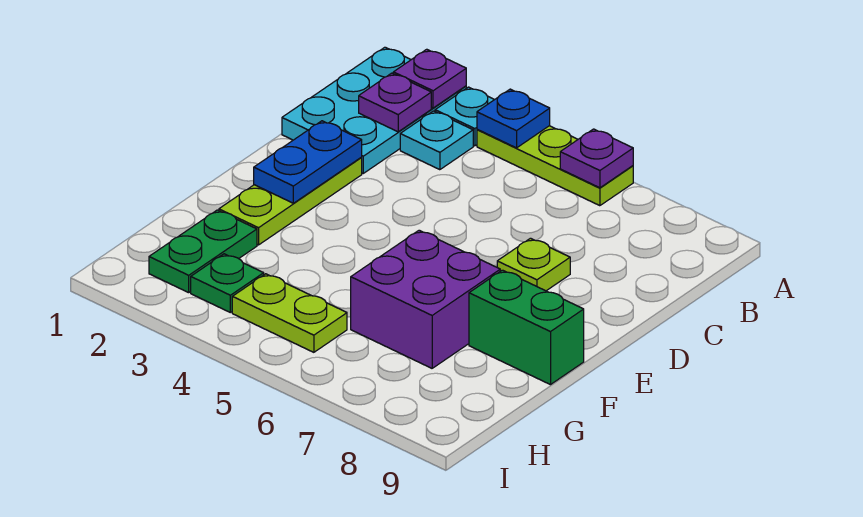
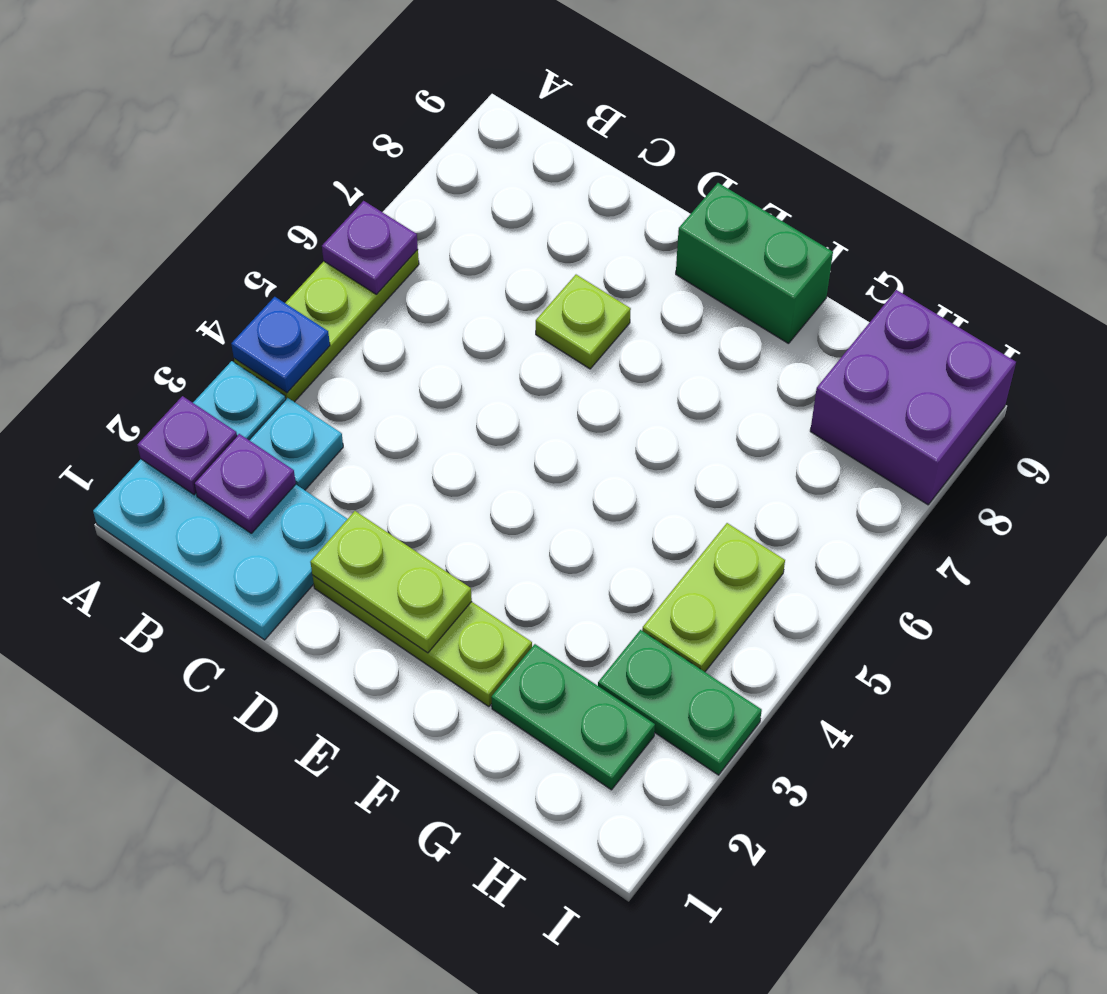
blue 1x2 plate [254,121,362,203] -> lime 1x2 plate [310,511,472,653]
purple 2x2 brick [351,230,500,368] -> purple 2x2 brick moved to [810,290,1016,505]
green 1x2 brick [469,270,584,385] -> green 1x2 brick turned to [676,183,833,344]
green 1x1 plate [191,254,264,312] -> green 1x2 plate [598,630,762,775]

